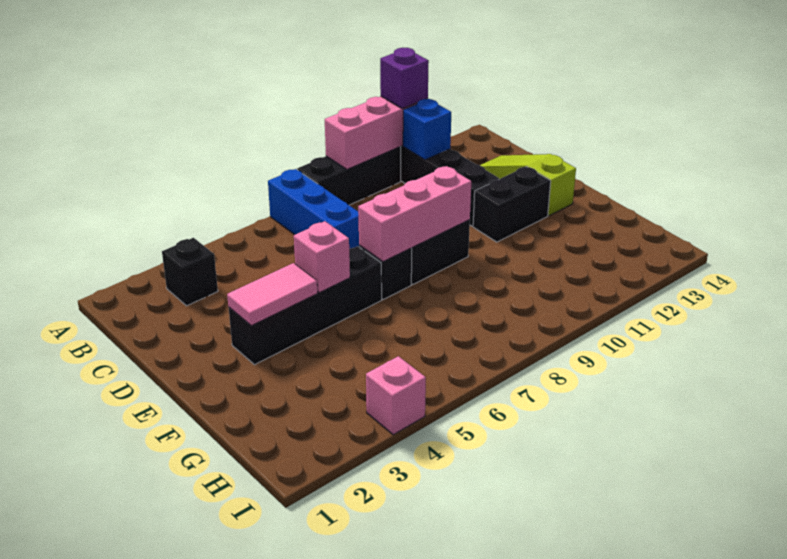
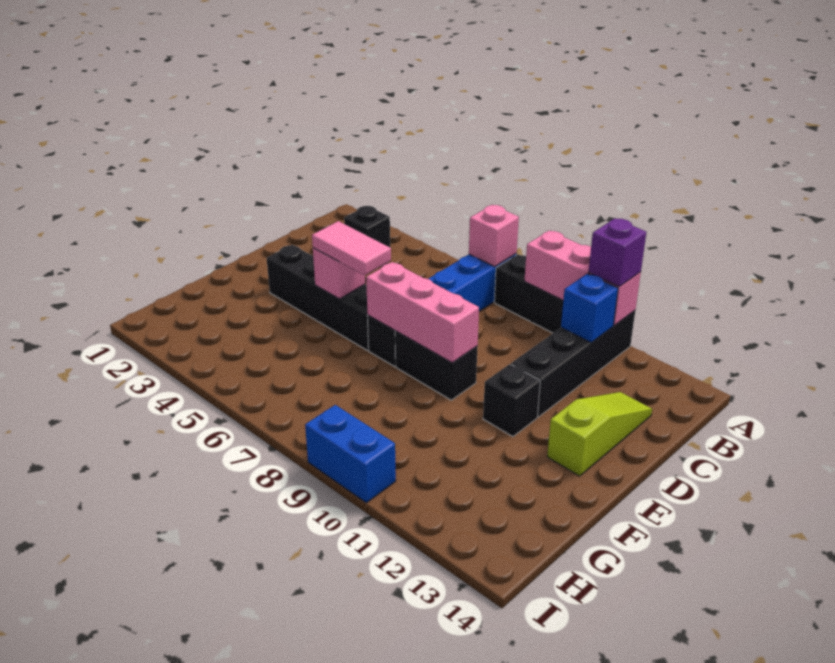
pink 1x2 tile [227,263,318,326] -> pink 1x2 tile moved to [312,221,391,275]
black 1x2 brick [473,167,551,242] -> black 1x1 brick [483,364,540,437]
pink 1x1 brick [366,356,426,435] -> pink 1x1 brick moved to [469,205,519,267]
none -> blue 1x2 brick [305,405,396,503]

